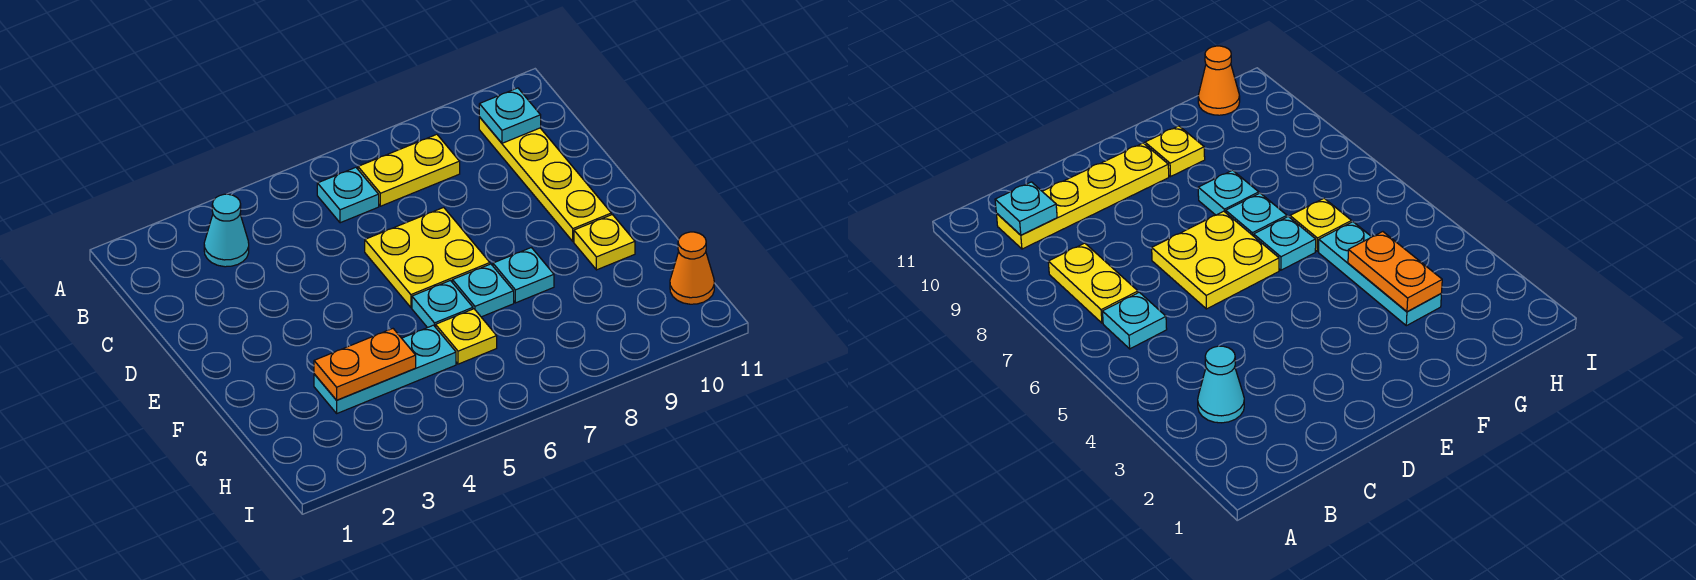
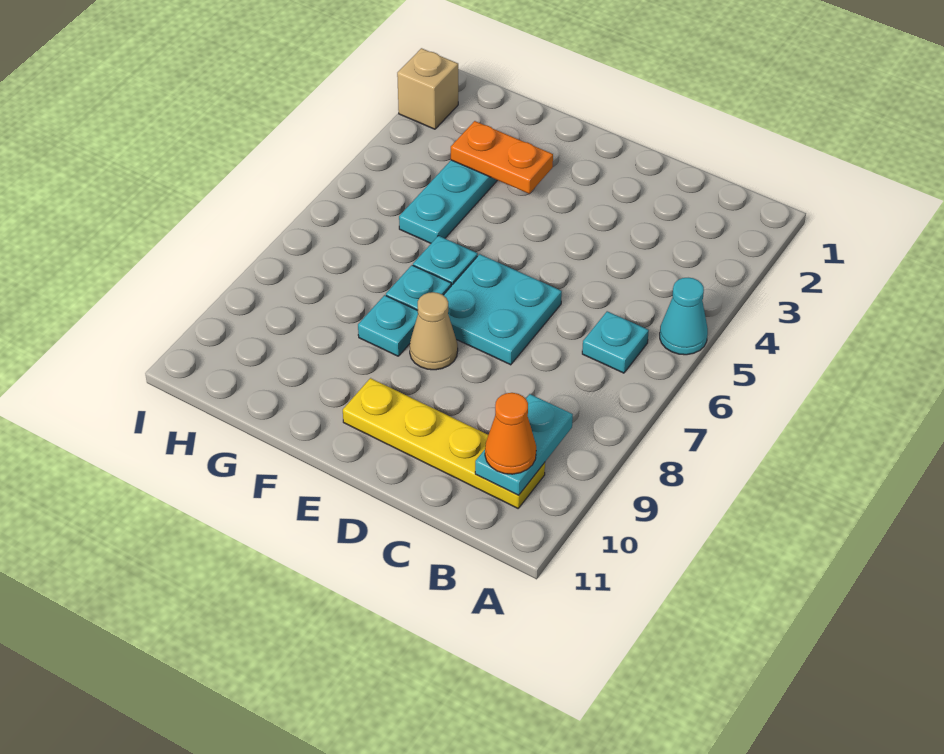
cyan 1x1 cone [204,194,249,267] -> cyan 1x1 cone moved to [660,278,708,355]
yellow 1x2 plate [358,134,460,206] -> none
cyan 1x1 plate [479,88,541,143] -> cyan 1x2 plate [475,394,573,495]
yellow 2x2 plate [365,207,490,307] -> cyan 2x2 plate [444,254,562,365]
none -> tan 1x1 cone [410,292,458,370]
yellow 1x1 plate [574,215,635,270] -> none
orange 1x2 plate [314,329,416,400] -> orange 1x2 plate turned to [451,121,553,194]
yellow 1x1 plate [436,309,497,364] -> none
orange 1x1 cone [670,232,714,304] -> orange 1x1 cone moved to [485,393,536,474]
none -> tan 1x1 brick [397,48,458,129]

